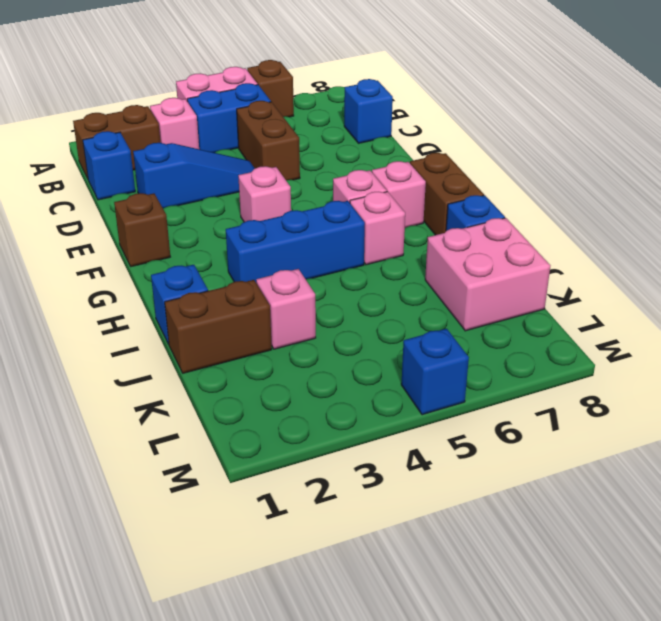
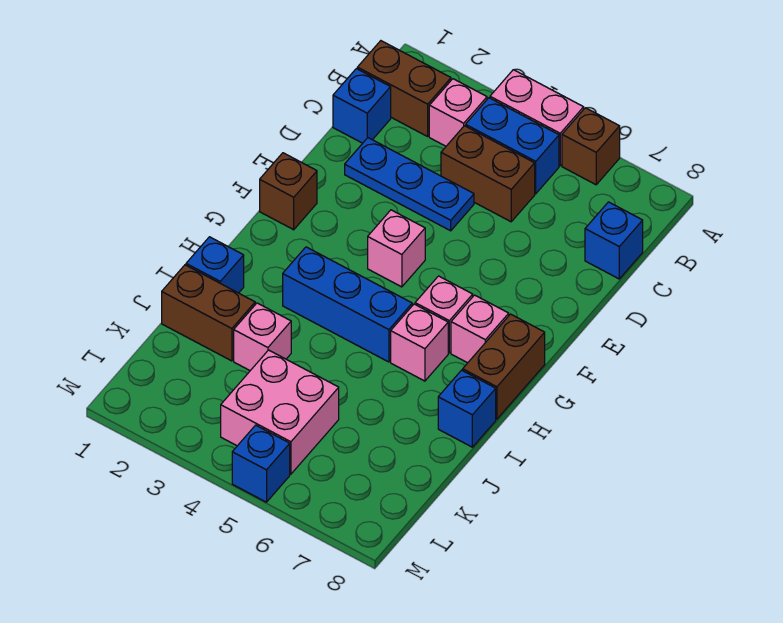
brown 1x2 brick [237,101,300,180] -> brown 1x2 brick turned to [441,126,535,222]
blue 1x3 slope [133,143,255,208] -> blue 1x3 plate [345,138,474,231]
pink 2x2 brick [425,218,550,331] -> pink 2x2 brick moved to [221,350,339,474]

